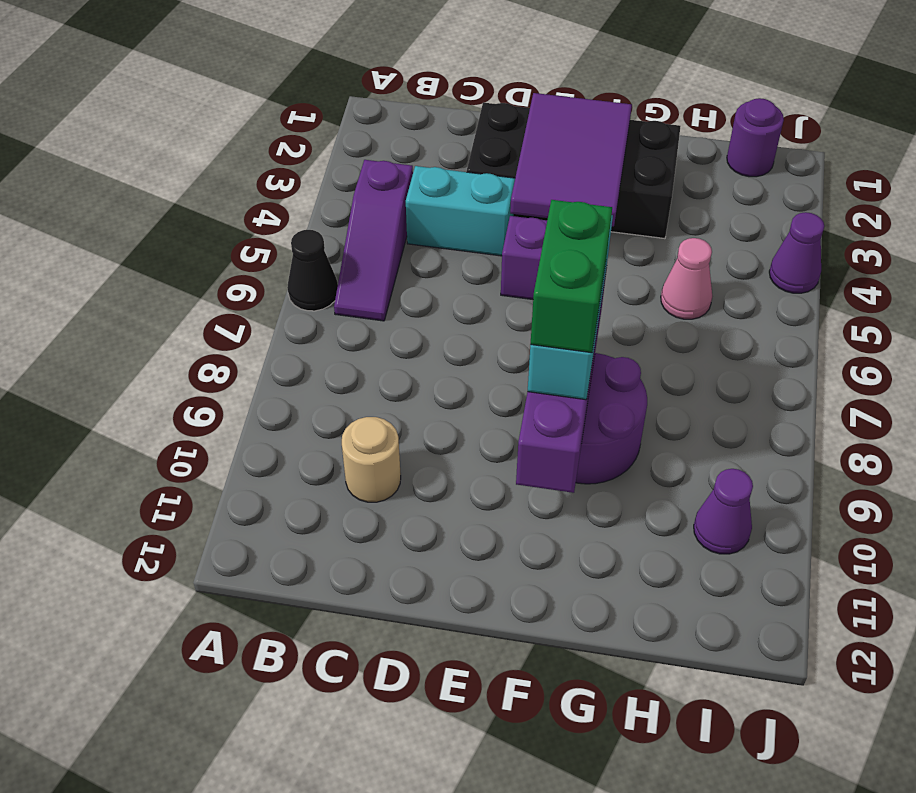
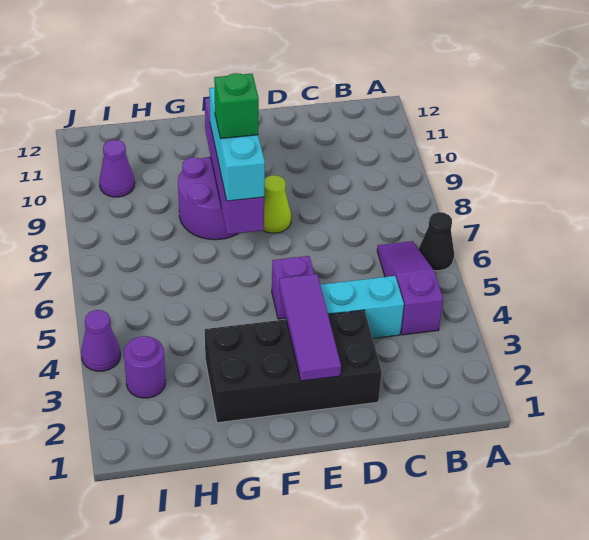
tan 1x1 round brick [342,417,401,502] -> none
purple 2x3 tile [510,93,632,226] -> purple 1x3 tile [279,274,341,381]
none -> lime 1x1 cone [263,175,291,233]
green 1x2 brick [531,200,612,353] -> green 1x1 brick [214,73,259,139]
pink 1x1 cone [661,238,712,319] -> none
purple 1x1 round brick [727,98,784,177] -> purple 1x1 round brick moved to [124,336,166,398]

